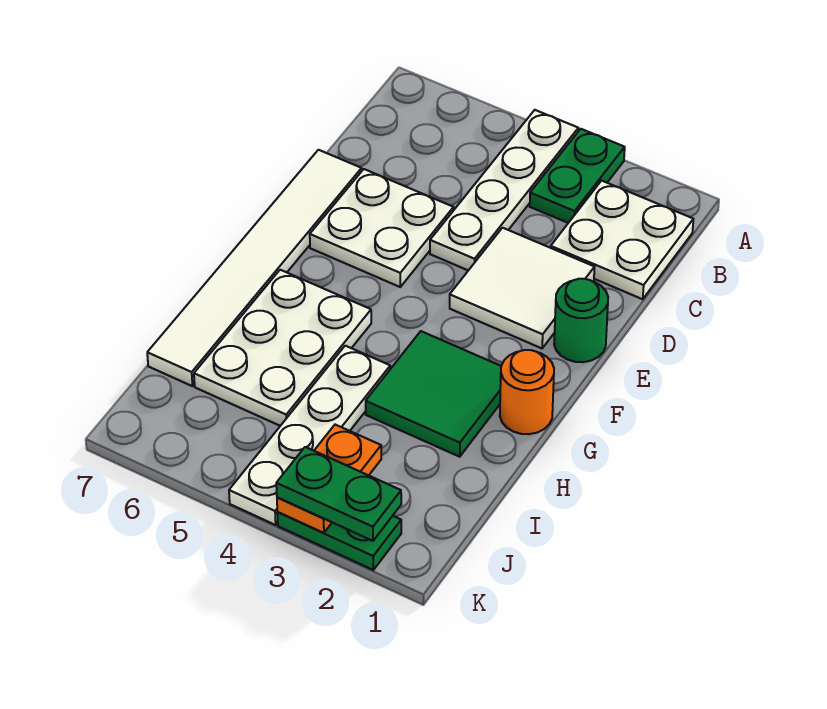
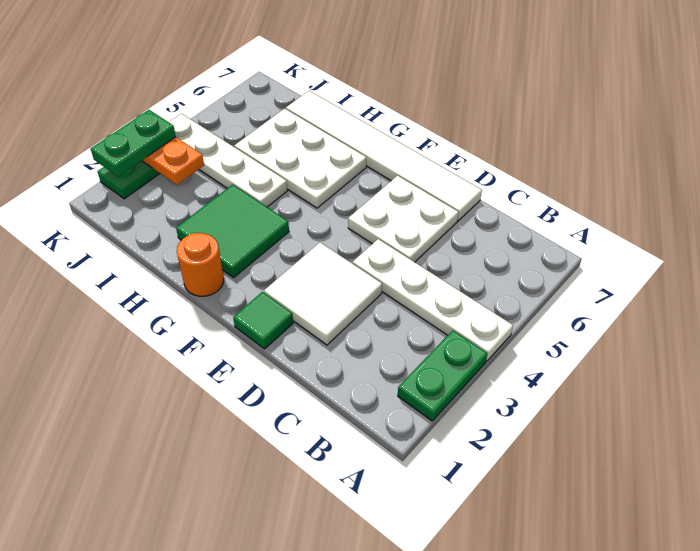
green 1x2 plate [530,129,625,223] -> green 1x2 plate turned to [398,330,487,421]
white 2x2 plate [551,181,693,299] -> none
green 1x1 round brick [554,279,608,362] -> green 1x1 tile [233,292,293,349]

